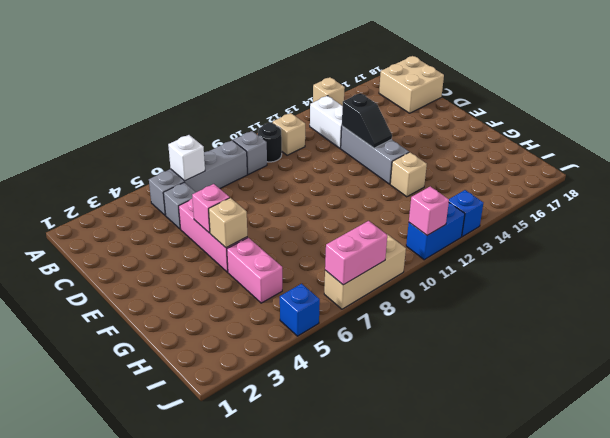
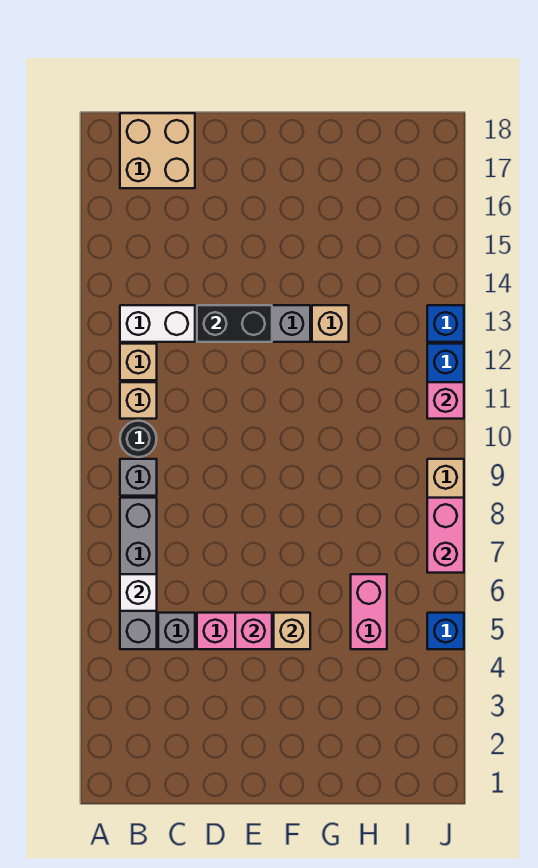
tan 1x1 brick [313,77,345,106] -> tan 1x1 brick moved to [120,344,157,380]
black 1x2 slope [342,93,392,148] -> black 1x2 brick [197,305,272,342]
pink 1x2 brick [227,238,282,303] -> pink 1x2 brick turned to [351,574,387,649]

